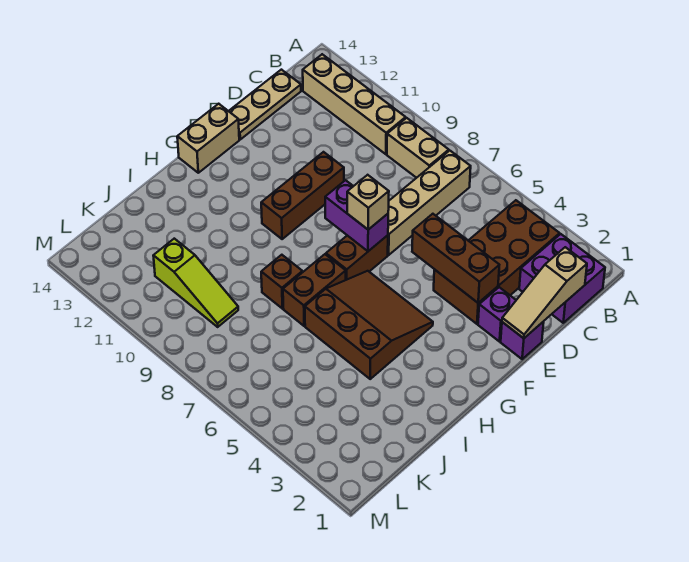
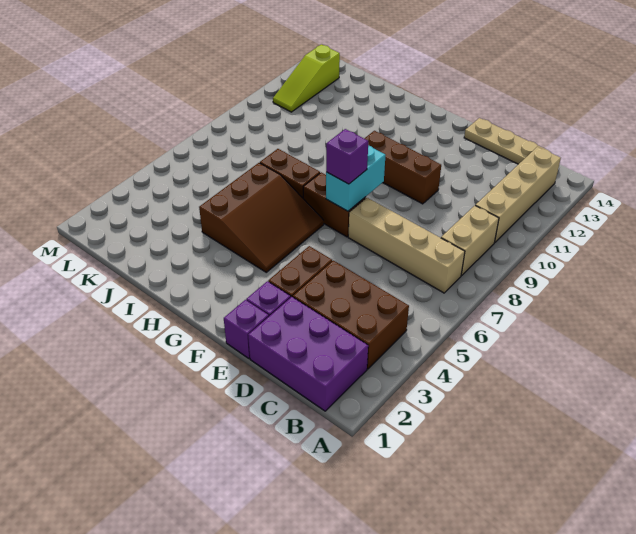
purple 2x2 brick [519,234,605,323] -> purple 2x3 brick [248,297,368,411]
tan 1x3 slope [502,247,587,338] -> none
brown 1x3 brick [412,214,499,303] -> none
purple 1x2 brick [325,180,388,251] -> cyan 1x2 brick [326,145,386,211]
tan 1x1 brick [347,175,389,230] -> purple 1x1 brick [326,129,368,184]
tan 1x2 brick [177,104,239,173] -> none
brown 1x1 brick [261,255,302,309] -> none
lime 1x3 slope [153,239,238,327] -> lime 1x3 slope moved to [273,44,340,112]

